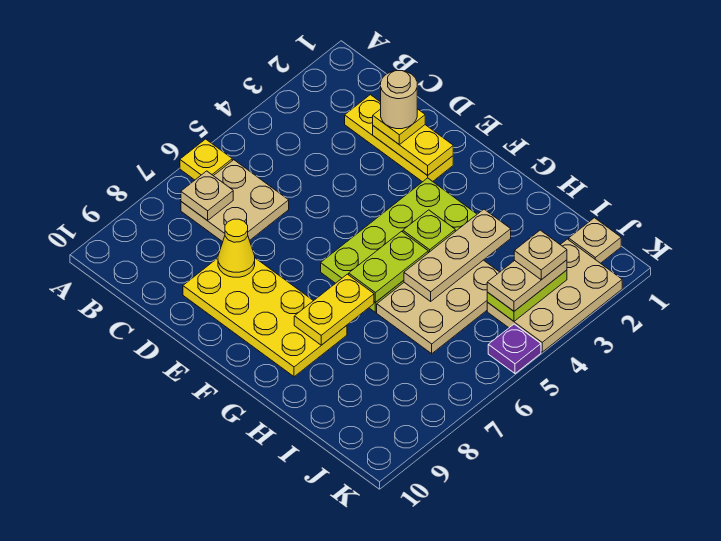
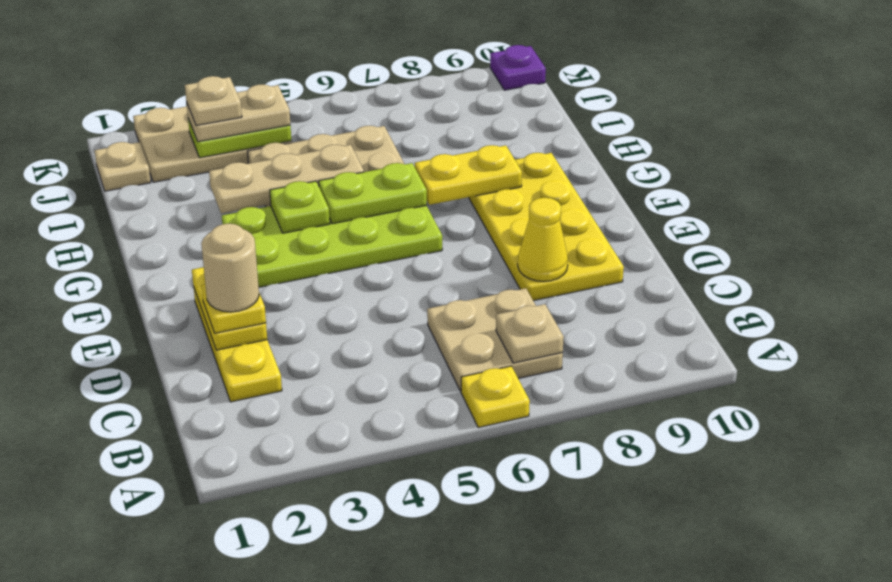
purple 1x1 plate [488,324,541,374] -> purple 1x1 plate moved to [490,45,546,90]

